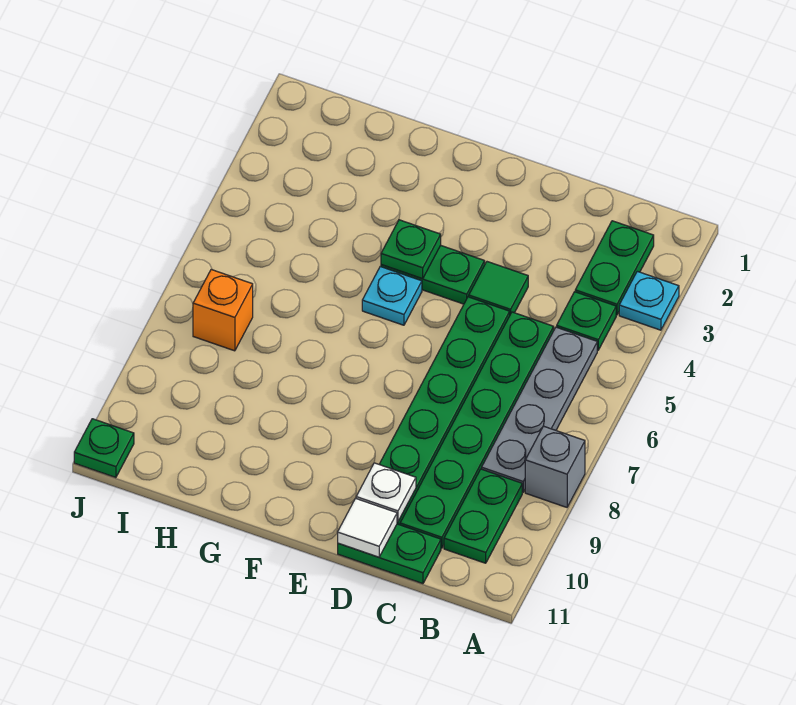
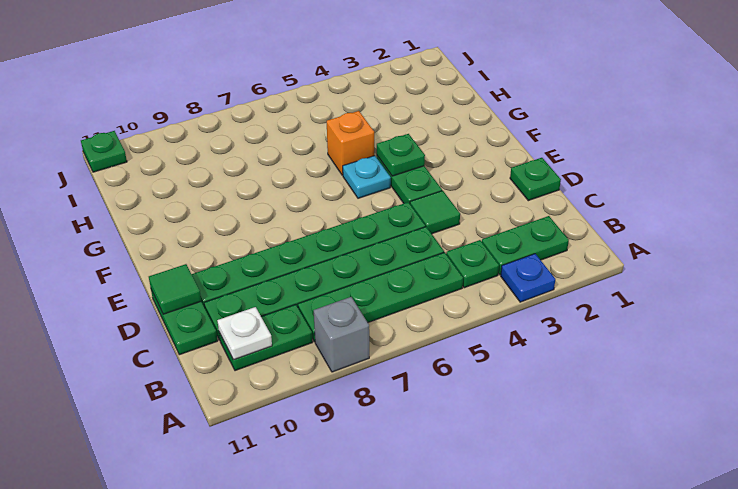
cyan 1x1 plate [619,271,679,330] -> blue 1x1 plate [501,254,555,302]
grey 1x4 plate [482,327,597,492] -> green 1x4 plate [298,252,463,342]
none -> green 1x1 plate [510,158,561,201]
white 1x1 plate [356,463,416,522] -> white 1x1 plate moved to [217,307,272,360]
white 1x1 tile [338,498,397,557] -> green 1x1 tile [149,264,201,314]
orange 1x1 brick [193,270,253,351] -> orange 1x1 brick moved to [327,111,374,175]

